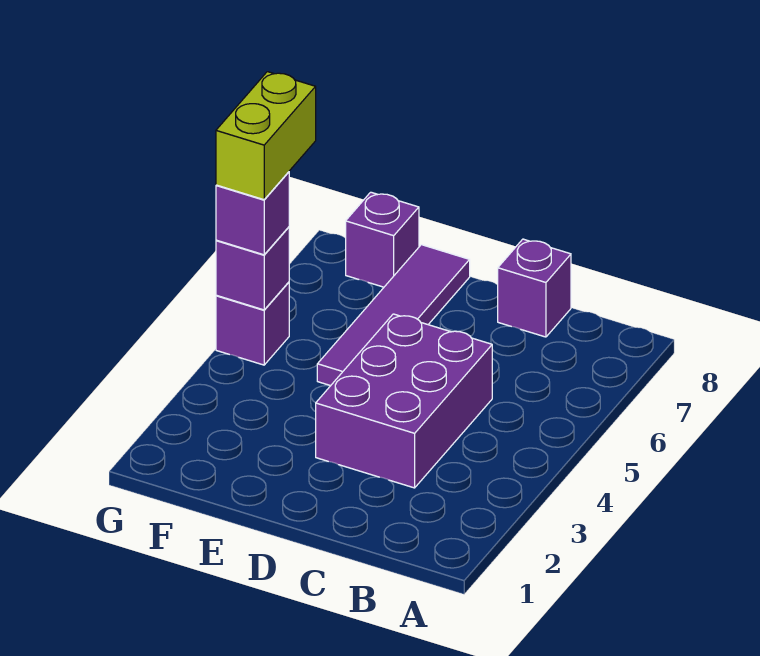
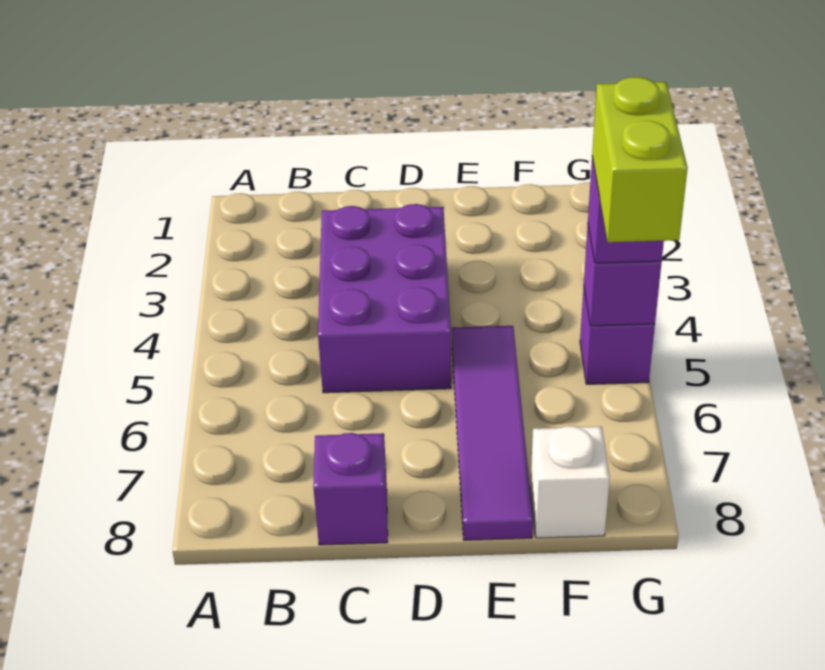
purple 1x1 brick [346,192,419,287] -> white 1x1 brick [531,426,610,538]

